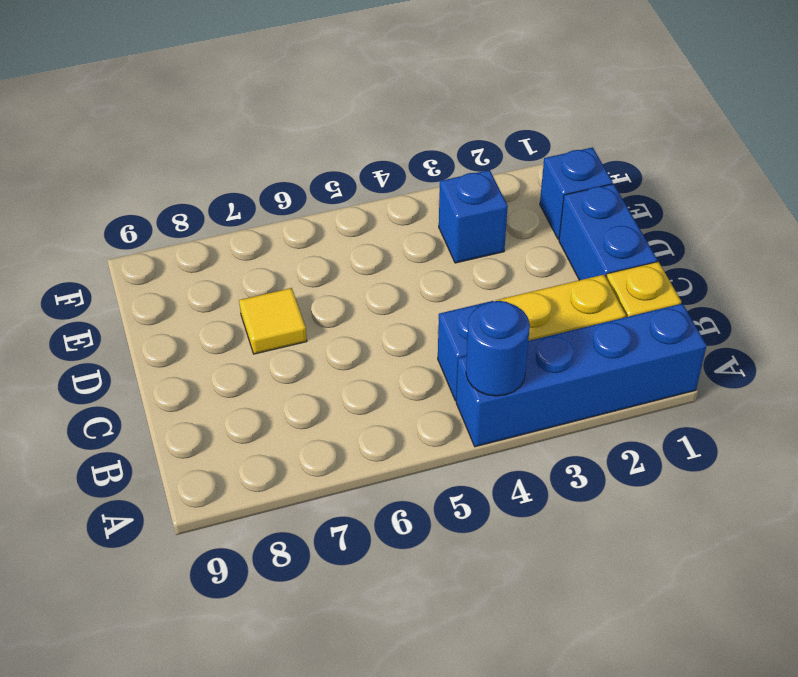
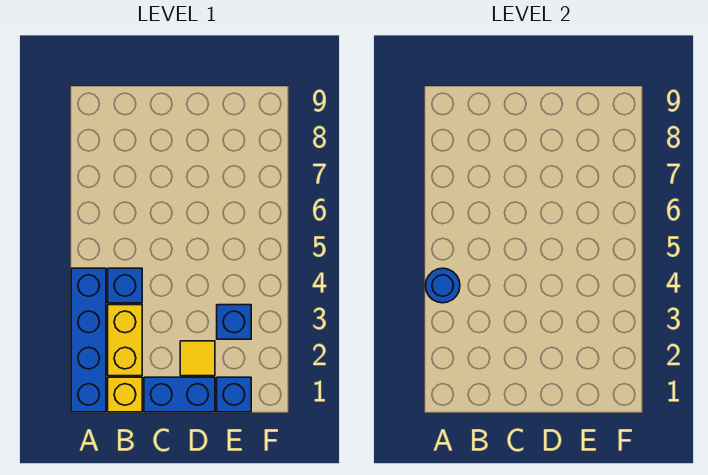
yellow 1x1 tile [239,288,307,354] -> yellow 1x1 tile moved to [180,341,215,376]

